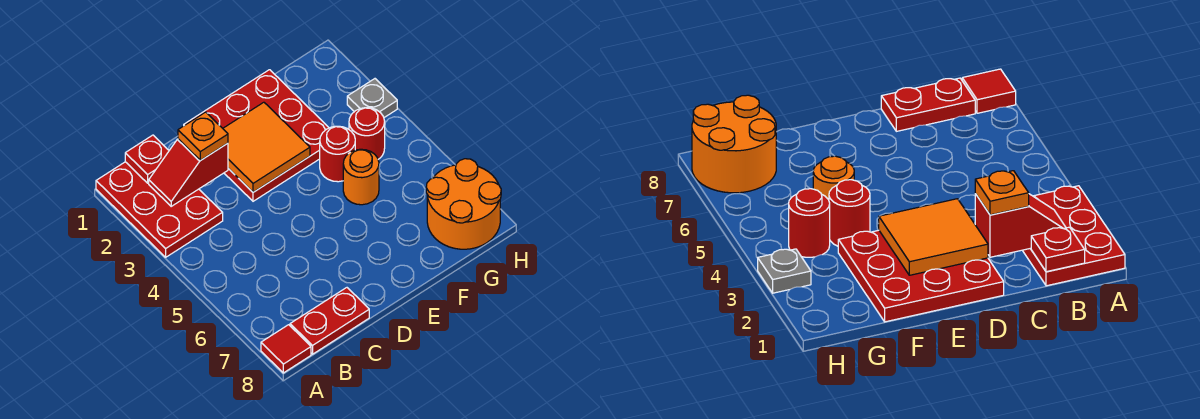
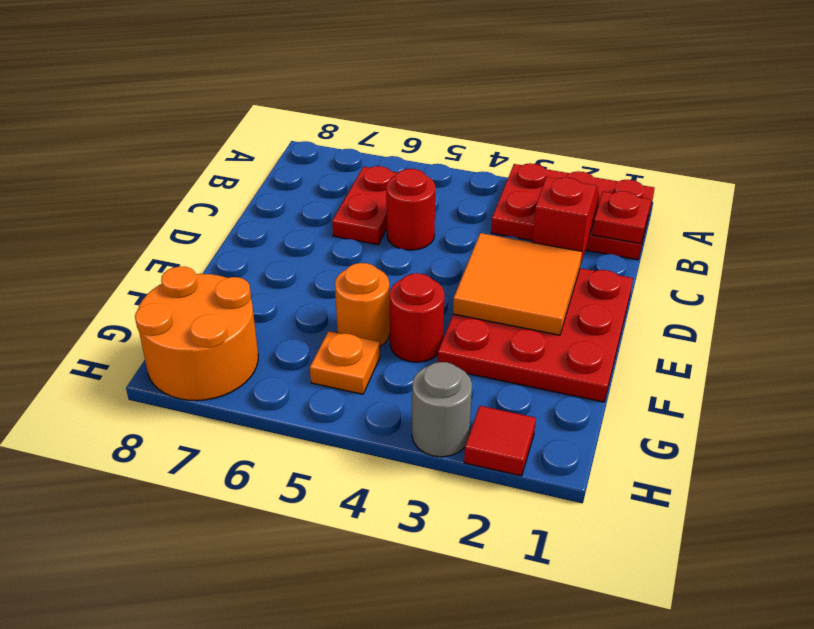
red 1x1 tile [261,325,311,373] -> red 1x1 tile moved to [464,406,536,476]
red 1x2 plate [290,288,369,354] -> red 1x2 plate moved to [332,166,398,245]
orange 1x1 plate [178,112,228,161] -> orange 1x1 plate moved to [310,331,380,394]
red 1x1 round brick [349,108,385,159] -> red 1x1 round brick moved to [386,169,435,250]
grey 1x1 plate [347,79,397,117] -> grey 1x1 round brick [412,362,472,457]

